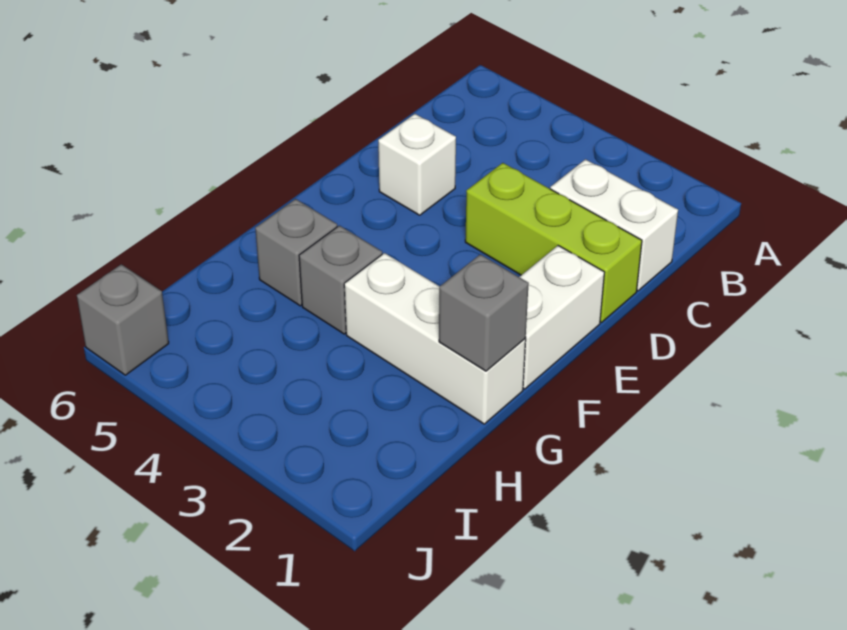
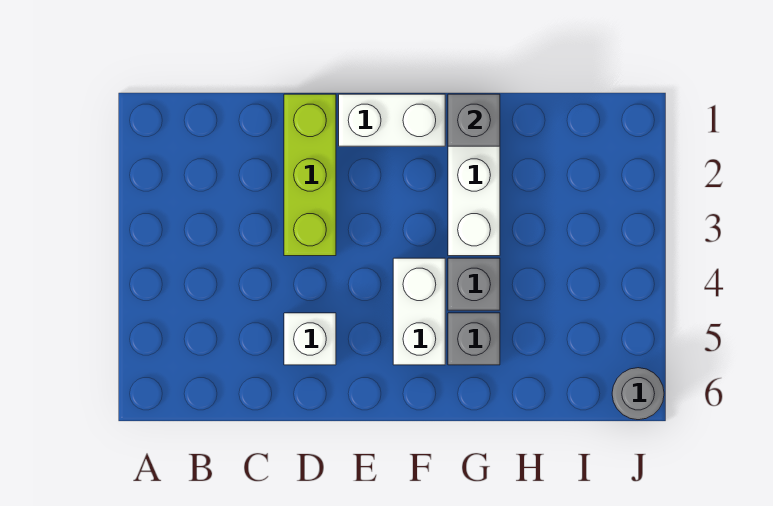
white 1x2 brick [550,159,678,291] -> white 1x2 brick moved to [393,258,445,365]
grey 1x1 brick [77,264,169,375] -> grey 1x1 round brick [612,368,664,420]

